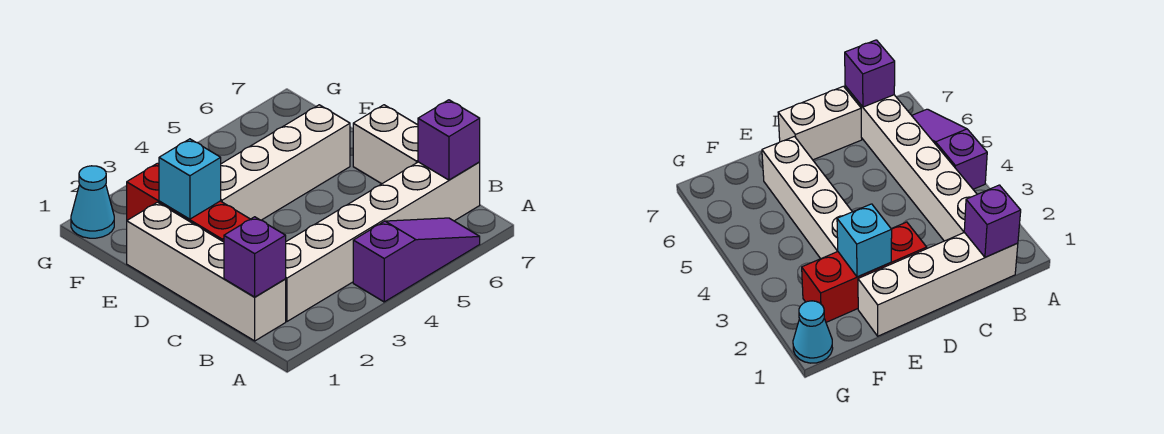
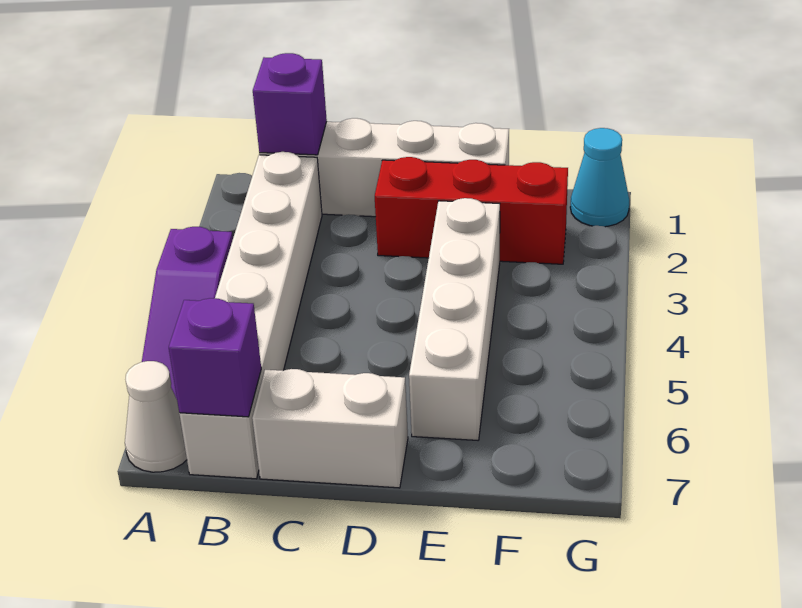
none -> white 1x1 cone [125,361,187,472]
cyan 1x1 brick [159,139,221,219] -> none

